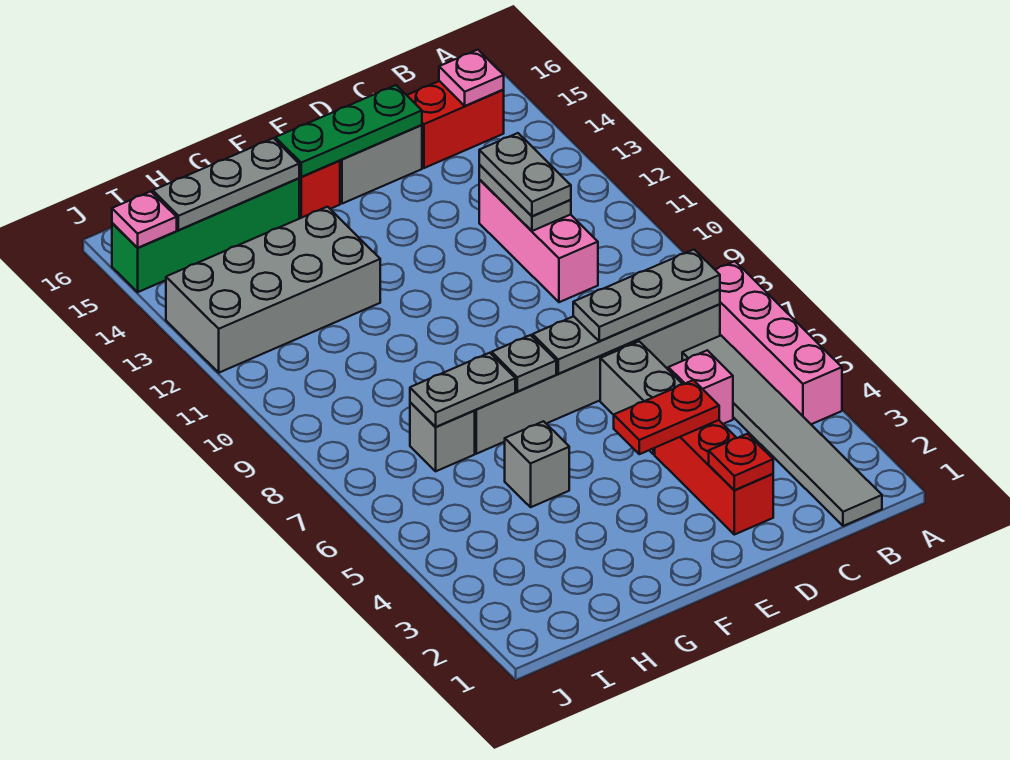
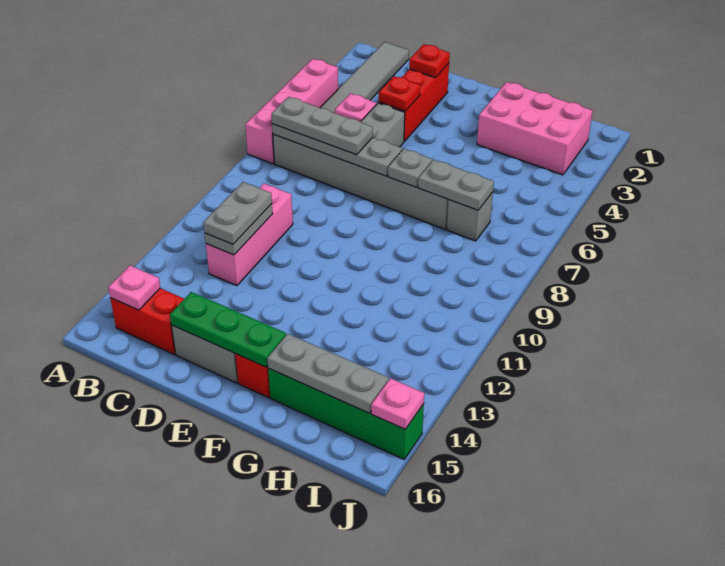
red 1x2 plate [614,380,719,454] -> red 1x1 plate [379,76,420,111]
none -> pink 2x3 brick [477,82,593,175]
grey 1x1 brick [505,421,569,507] -> none
grey 2x4 brick [166,207,380,373] -> none

